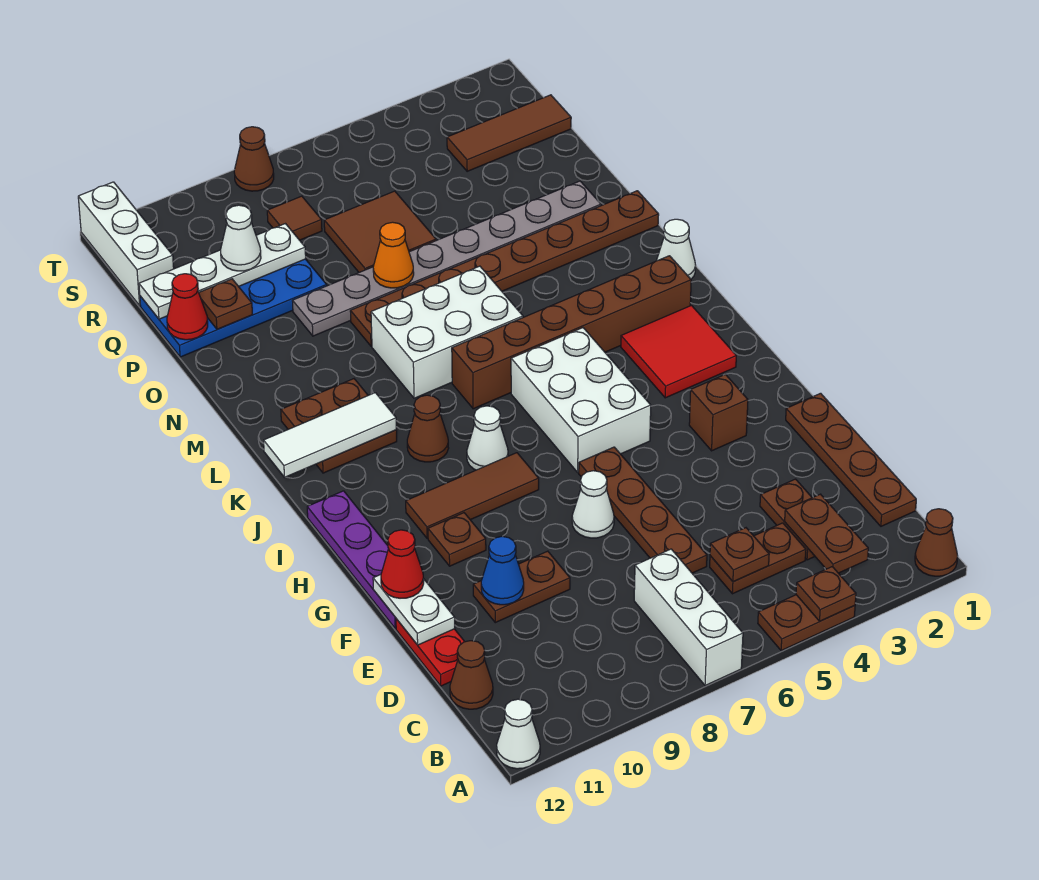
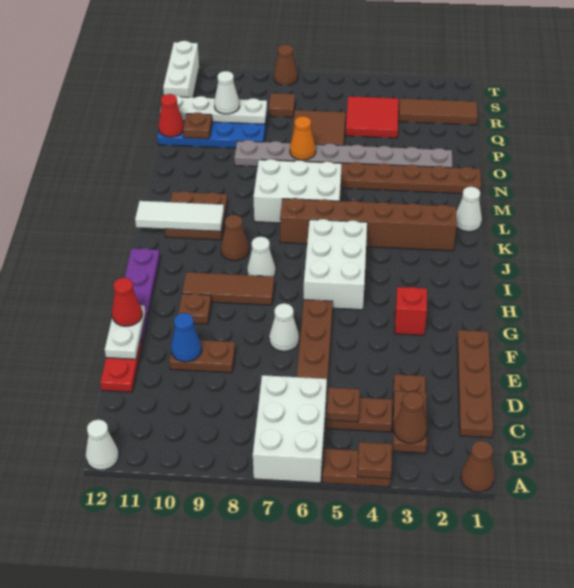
white 1x3 brick [634,549,743,686] -> white 2x3 brick [253,375,327,483]
brown 1x1 cone [450,641,493,709] -> brown 1x1 cone moved to [394,392,427,443]
brown 1x1 brick [689,374,748,451] -> red 1x1 brick [395,287,427,335]
red 2x2 tile [621,305,736,398] -> red 2x2 tile moved to [346,96,399,138]

